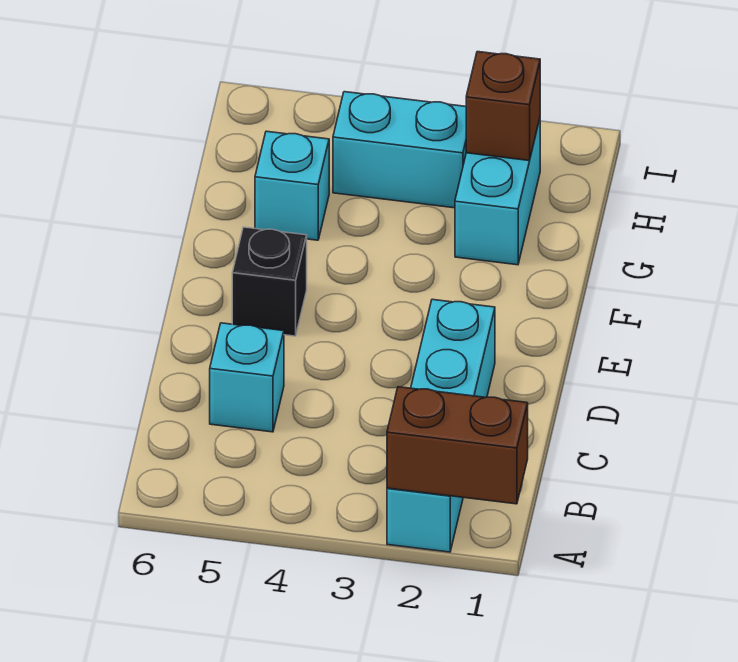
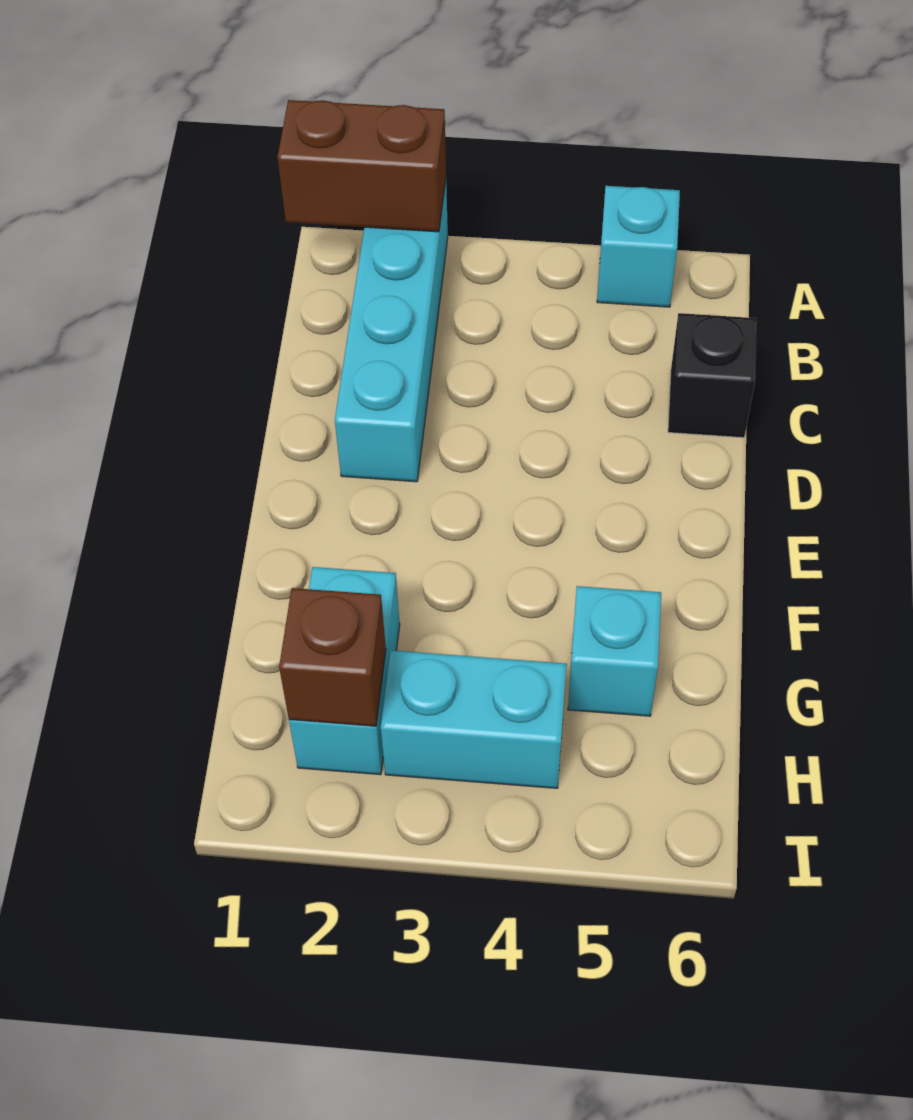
cyan 1x1 brick [210,323,284,432] -> cyan 1x1 brick moved to [597,186,680,307]
black 1x1 brick [232,227,307,336] -> black 1x1 brick moved to [668,313,756,438]

